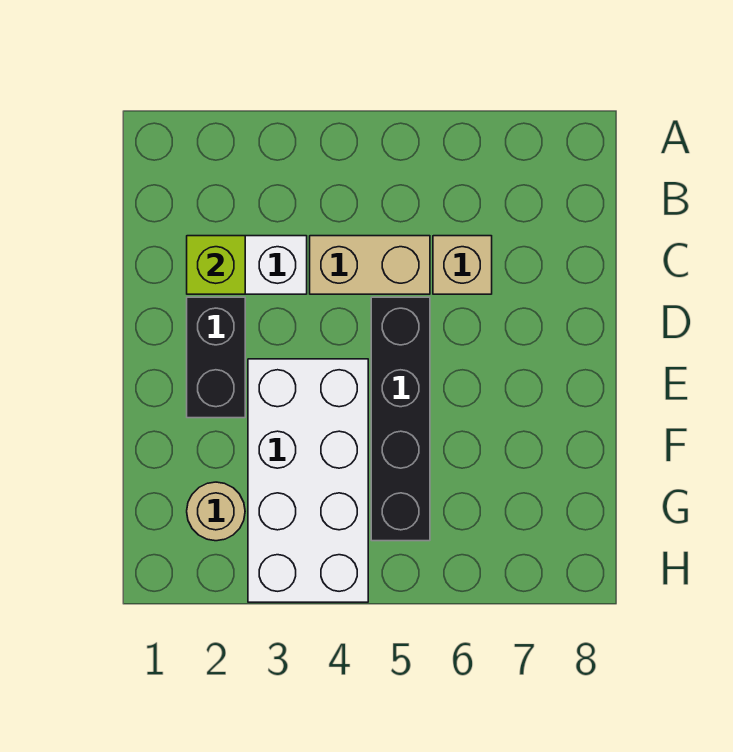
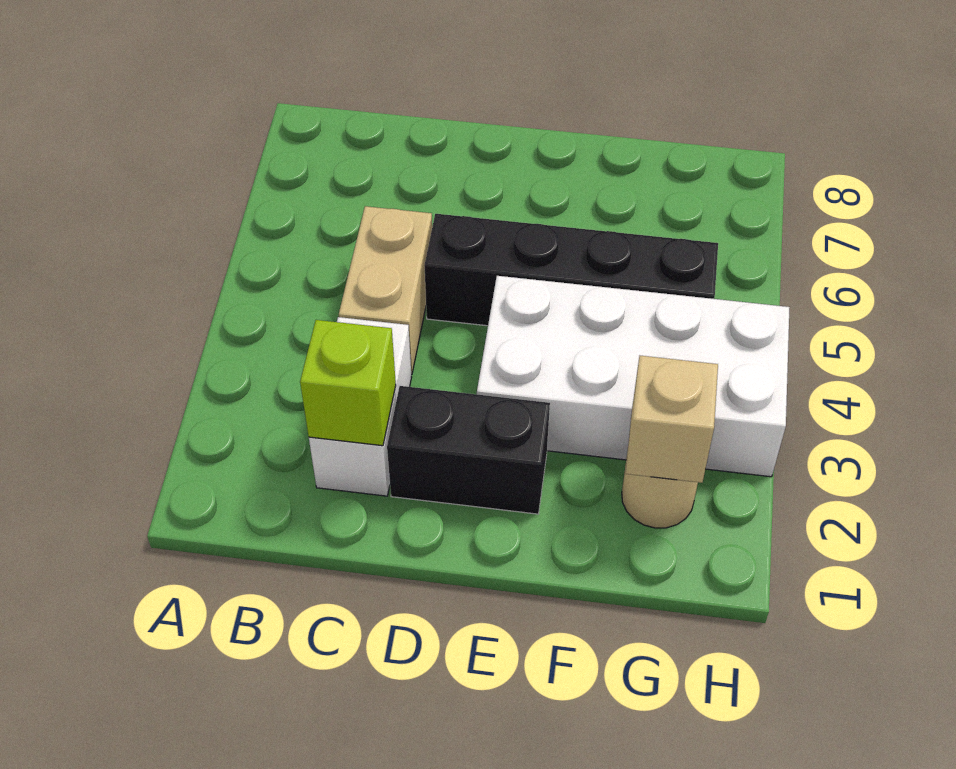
tan 1x1 brick [433,236,492,294] -> tan 1x1 brick moved to [626,356,718,483]

